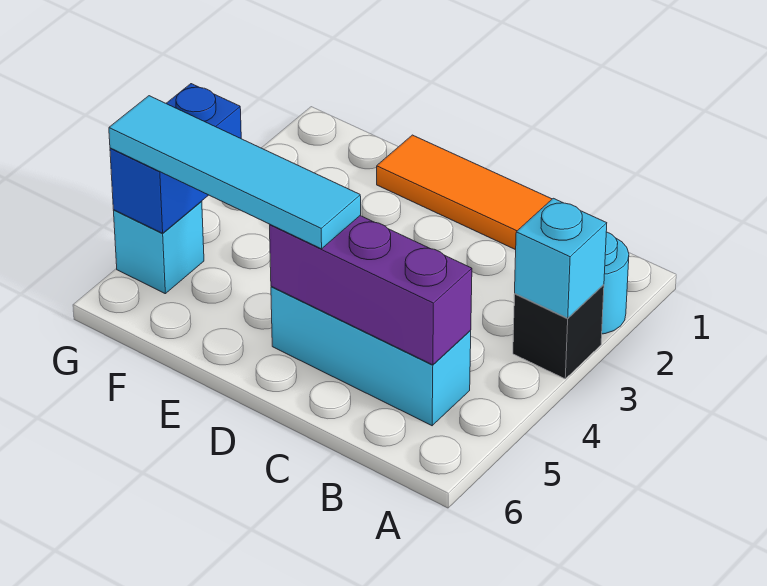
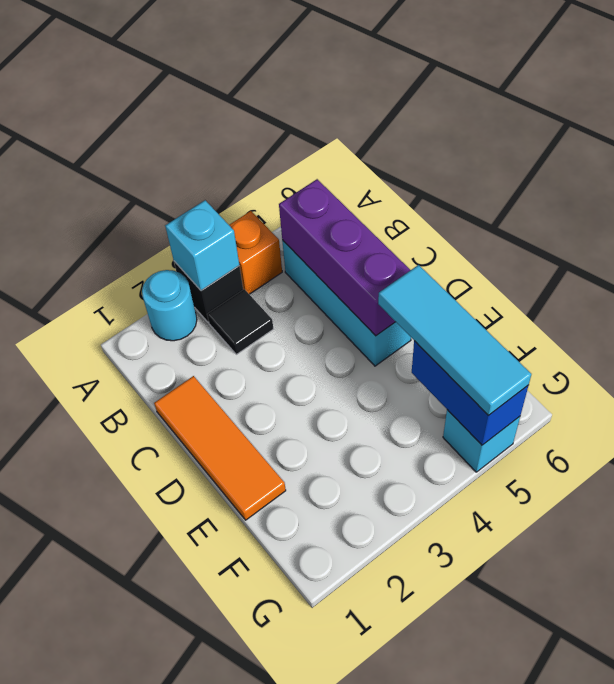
none -> orange 1x1 brick [229,211,282,294]
none -> black 1x1 tile [207,289,273,354]
cyan 1x4 tile [109,96,361,249] -> cyan 1x3 tile [378,265,531,416]
blue 1x2 brick [110,84,241,233] -> blue 1x2 brick turned to [412,341,529,445]

